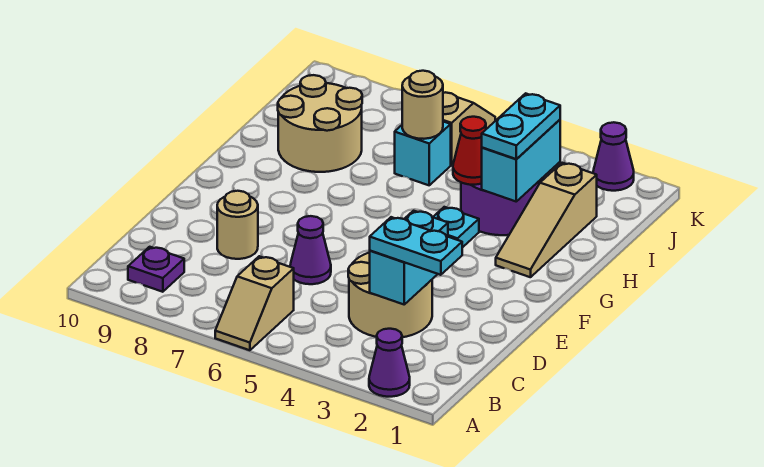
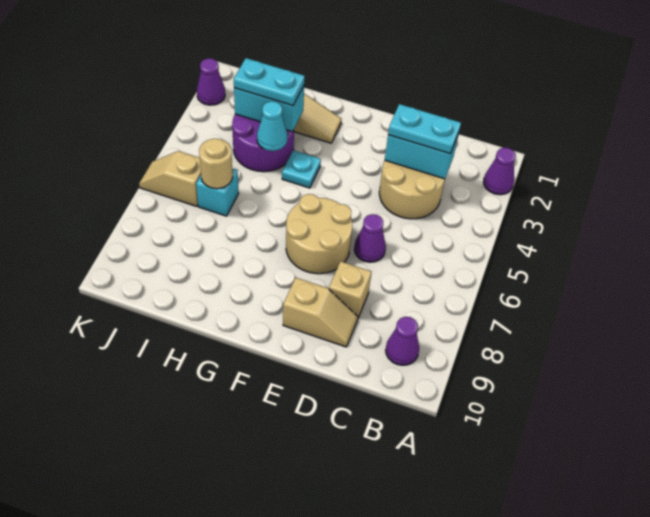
tan 1x2 slope [215,256,294,350] -> tan 1x2 slope moved to [283,278,358,347]
purple 1x1 plate [128,247,184,292] -> purple 1x1 cone [386,317,419,365]
cyan 1x2 plate [370,217,462,275] -> cyan 1x2 plate turned to [388,104,461,154]
tan 1x1 round brick [217,191,258,259] -> tan 1x1 brick [329,261,371,318]
red 1x1 cone [453,117,486,185] -> cyan 1x1 cone [257,101,288,151]
tan 2x2 round brick [278,75,362,172] -> tan 2x2 round brick moved to [286,194,352,274]

